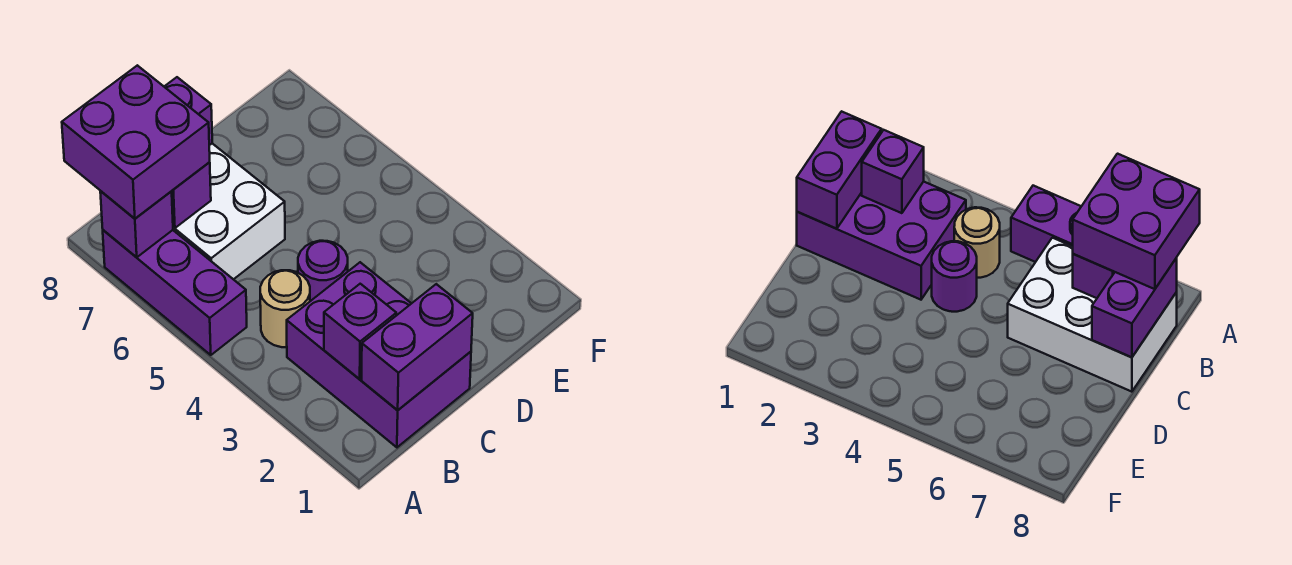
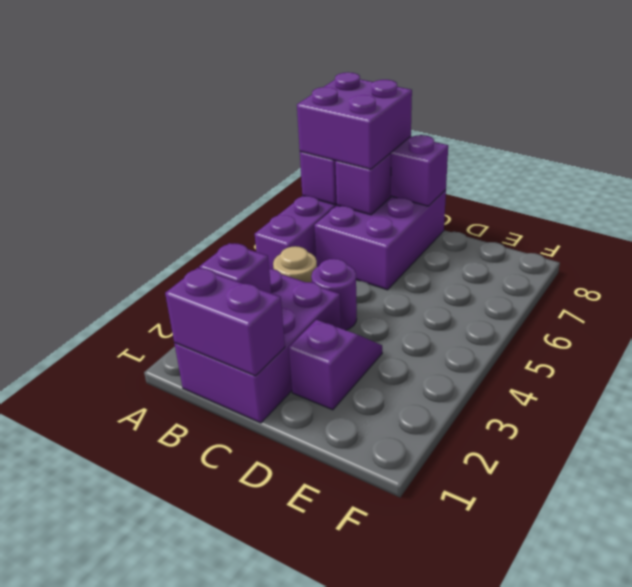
white 2x3 brick [173,144,285,279] -> purple 2x3 brick [314,190,446,290]
none -> purple 1x2 slope [289,320,382,410]

